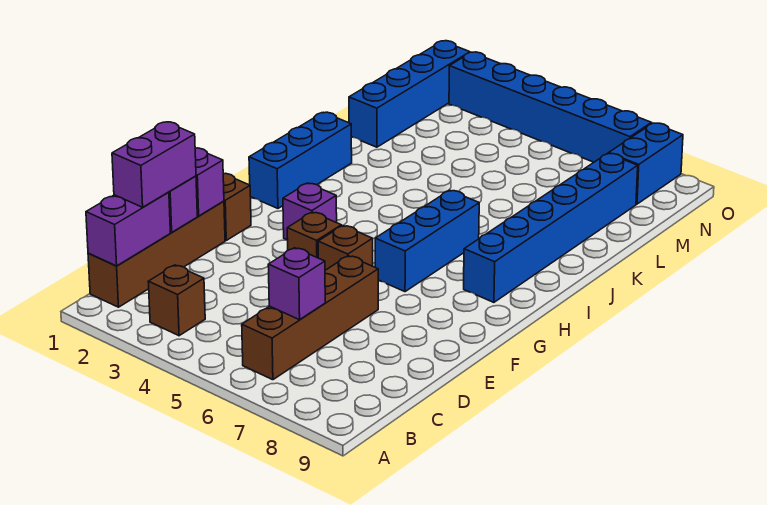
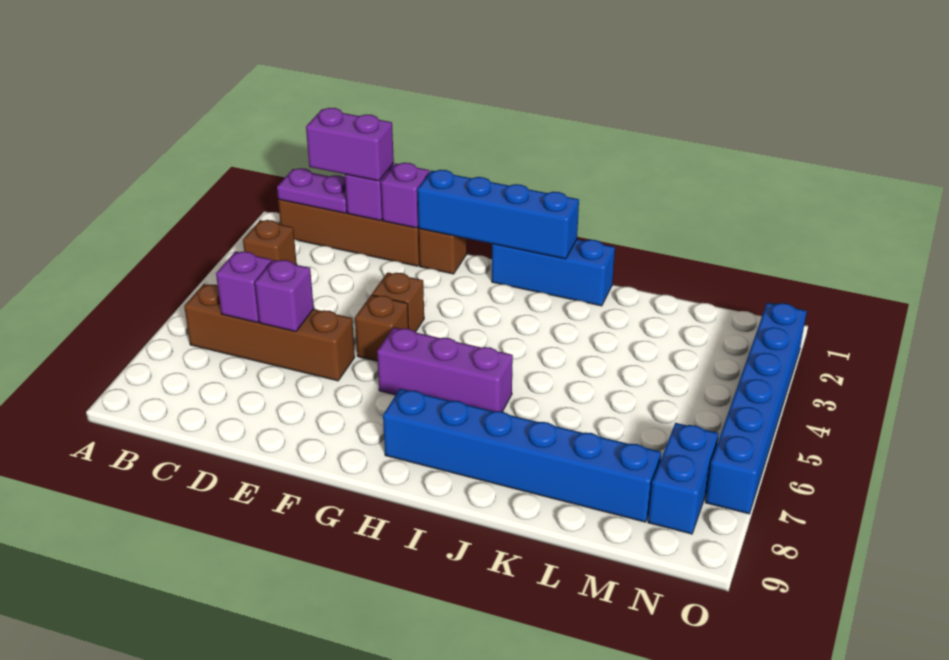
purple 1x2 brick [86,192,170,266] -> purple 1x2 plate [277,168,347,213]
purple 1x1 brick [283,183,337,240] -> purple 1x1 brick moved to [255,260,314,332]
blue 1x3 brick [375,190,479,292] -> purple 1x3 brick [377,328,513,412]
blue 1x4 brick [349,41,470,147] -> blue 1x4 brick moved to [417,170,579,259]
blue 1x2 brick [609,123,683,204] -> blue 1x2 brick turned to [648,423,719,534]

